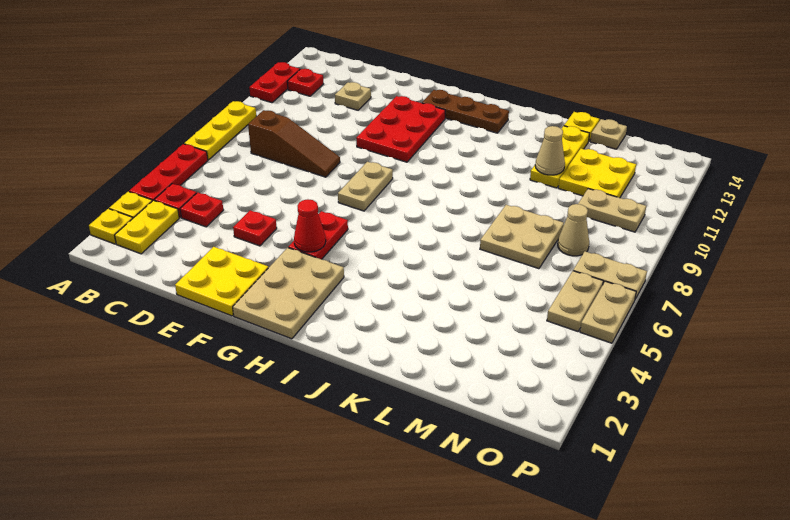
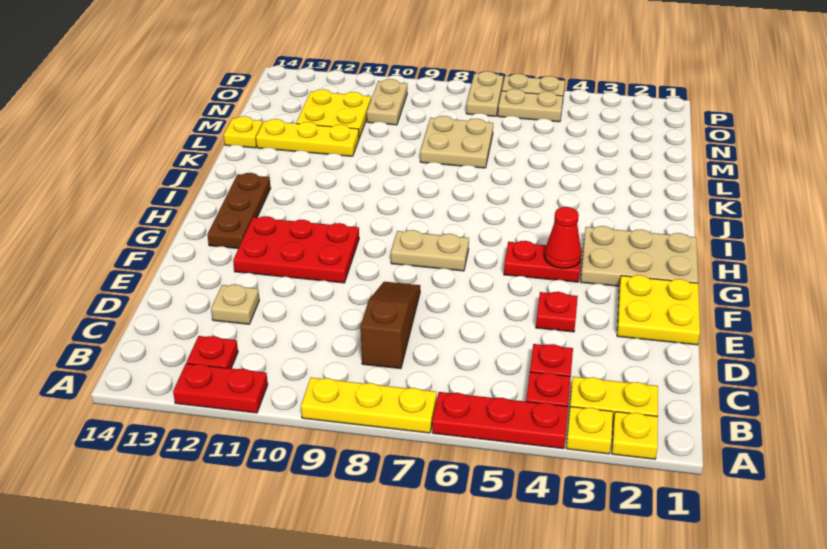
tan 1x1 cone [535,126,565,175] -> none
tan 1x1 plate [590,119,627,149] -> none
tan 1x1 cone [558,204,589,256] -> none

